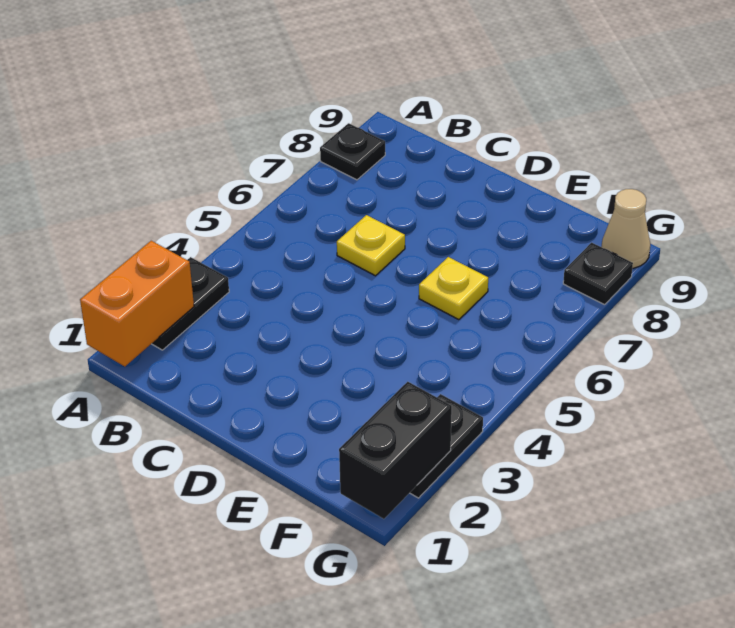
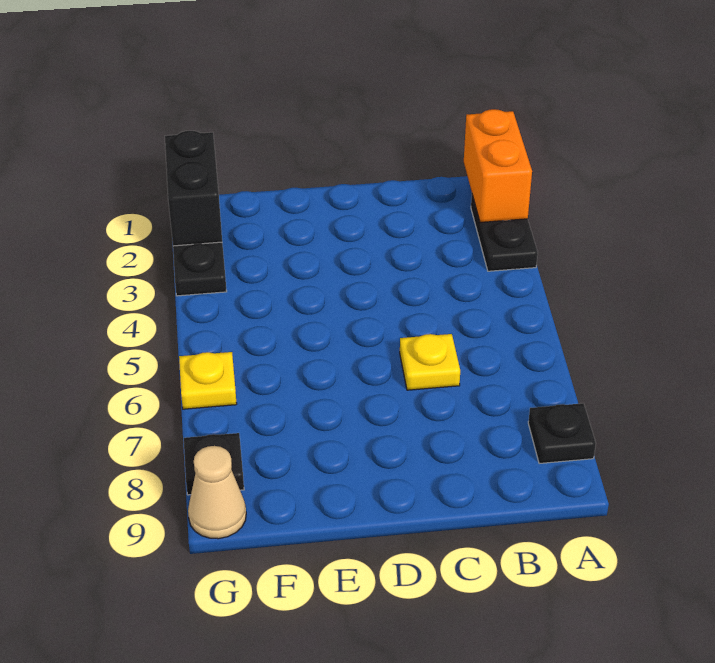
yellow 1x1 plate [419,257,488,320] -> yellow 1x1 plate moved to [179,352,237,409]

